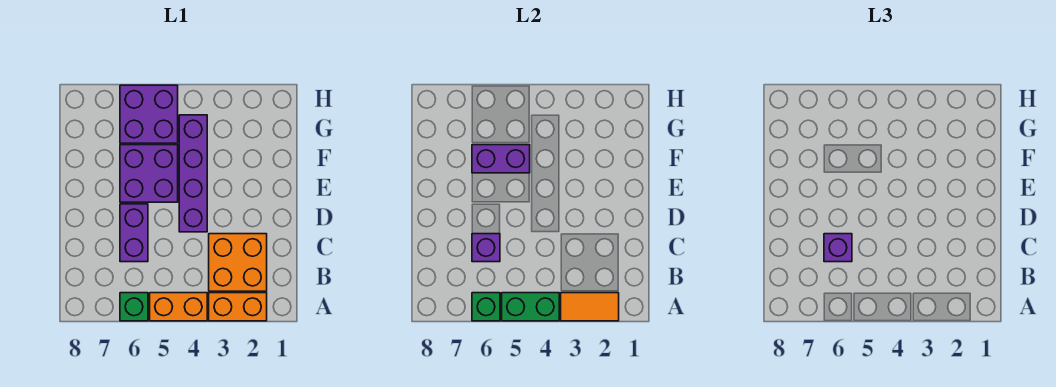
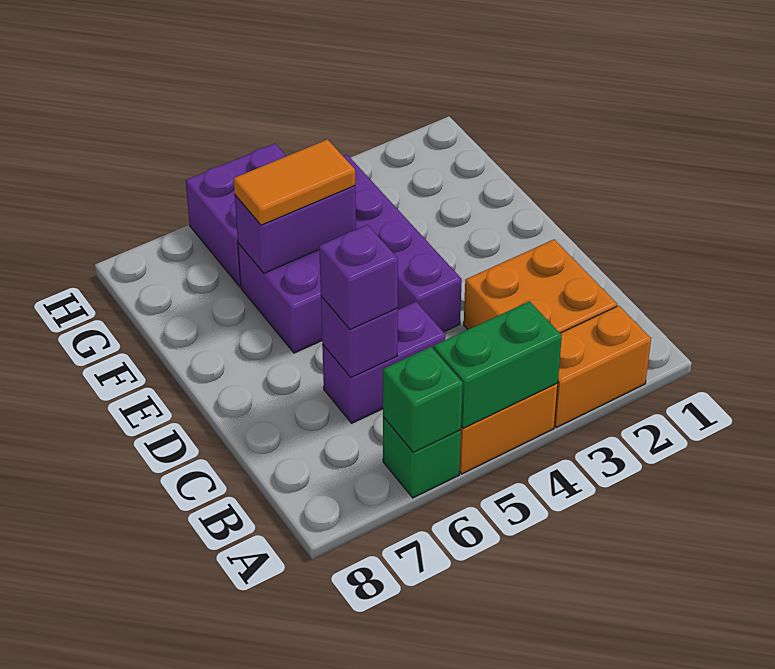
orange 1x2 tile [561,293,619,321] -> orange 1x2 tile moved to [233,139,355,225]
purple 1x2 brick [120,204,148,262] -> purple 1x2 brick turned to [322,302,446,423]

